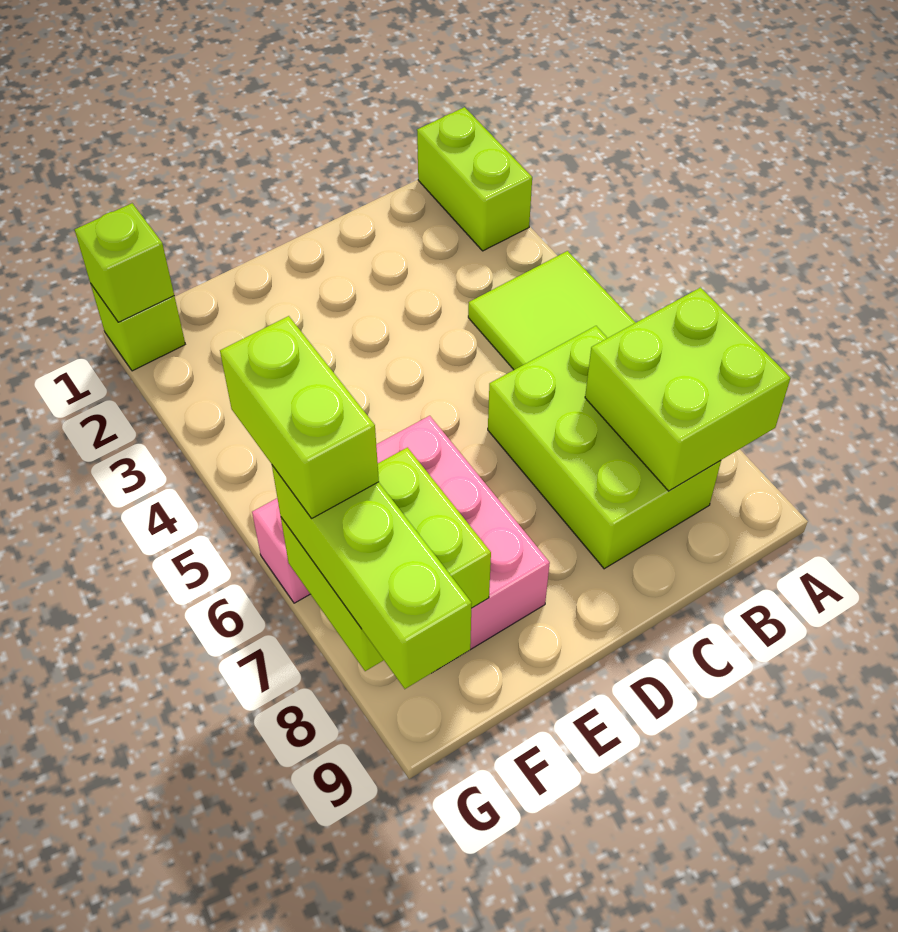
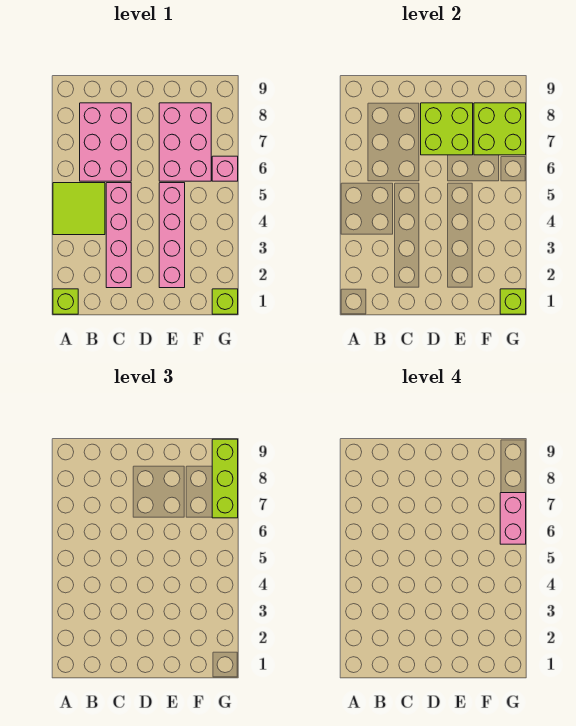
lime 1x2 brick [417,107,532,251] -> lime 1x1 brick [53,289,78,314]
lime 2x2 brick [585,288,790,491] -> lime 2x2 brick moved to [421,103,473,155]
lime 2x3 brick [488,326,721,569] -> pink 2x3 brick [80,103,131,181]
none -> pink 1x4 brick [106,183,131,288]
none -> pink 1x4 brick [159,183,185,288]
lime 1x2 brick [220,316,379,519] -> pink 1x2 brick [500,493,526,544]

